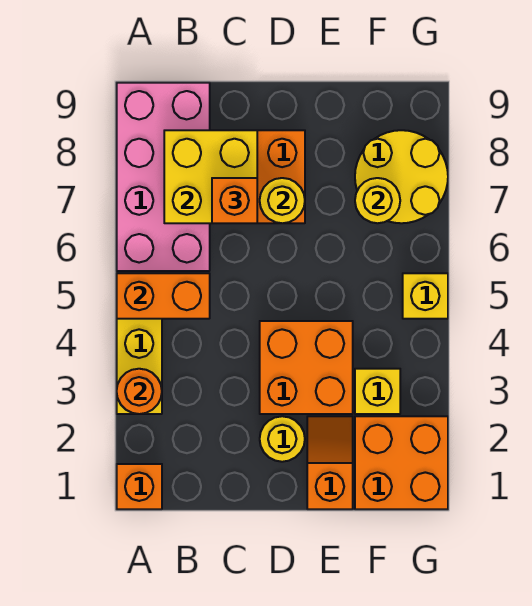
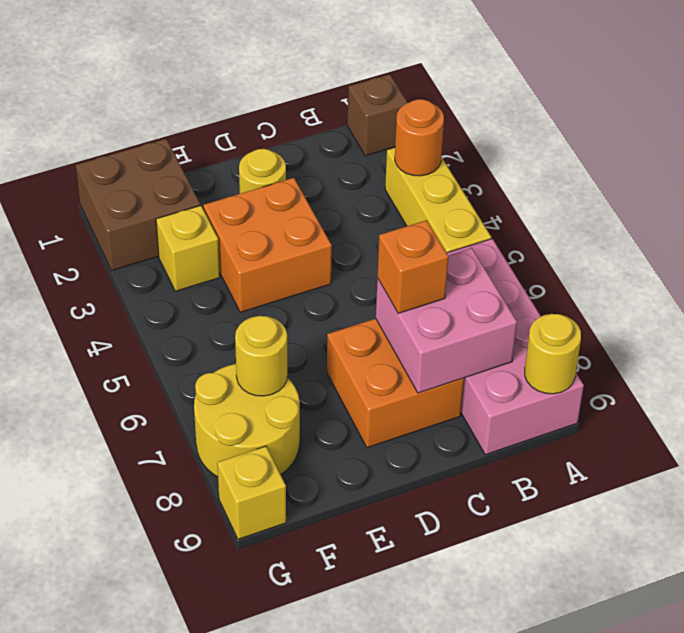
orange 1x1 brick [117,464,162,509] -> brown 1x1 brick [347,74,408,156]
orange 1x2 brick [117,273,210,319] -> none
yellow 2x2 brick [164,130,257,223] -> pink 2x2 brick [376,248,517,393]
yellow 1x1 round brick [260,178,305,223] -> yellow 1x1 round brick moved to [525,314,581,394]
orange 1x2 slope [307,416,353,509] -> none
orange 2x2 brick [355,416,448,509] -> brown 2x2 brick [76,139,200,271]
yellow 1x1 brick [403,273,448,319] -> yellow 1x1 brick moved to [217,446,286,539]

